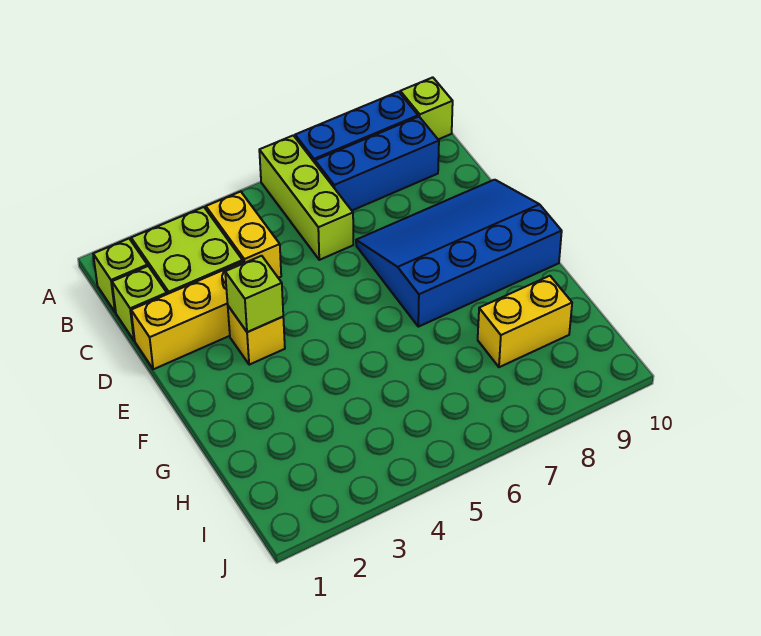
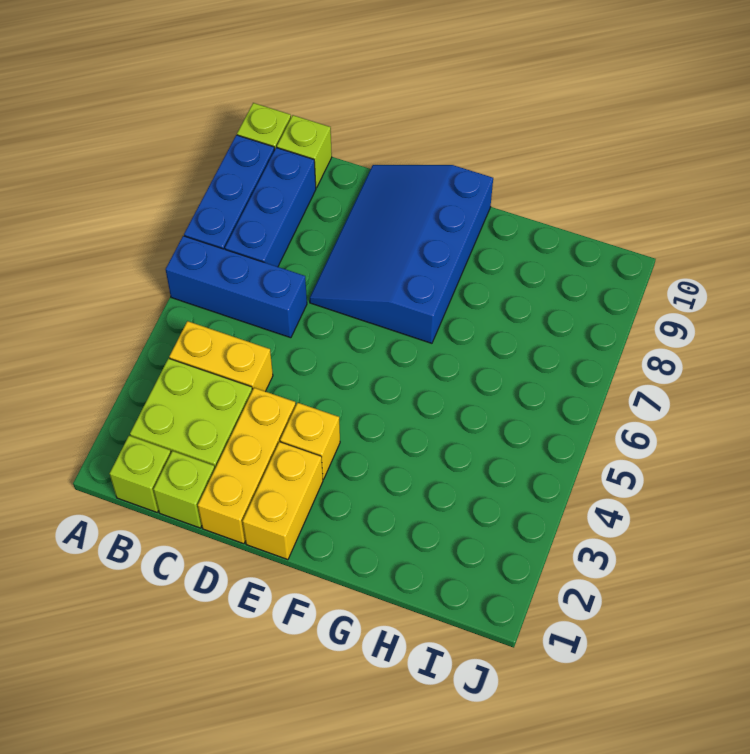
lime 1x3 brick [259,135,353,260] -> blue 1x3 brick [166,236,307,338]
lime 1x1 brick [225,256,283,332] -> lime 1x1 brick moved to [277,115,332,188]
yellow 1x2 brick [478,276,572,367] -> yellow 1x2 brick moved to [243,442,323,560]

